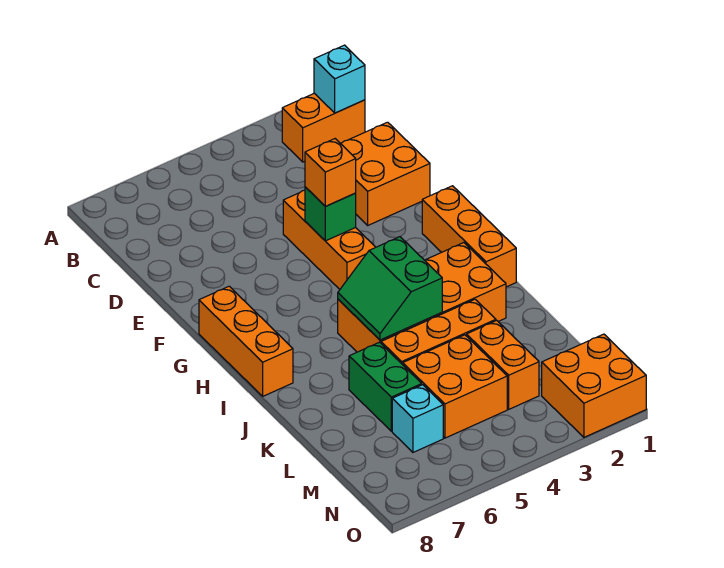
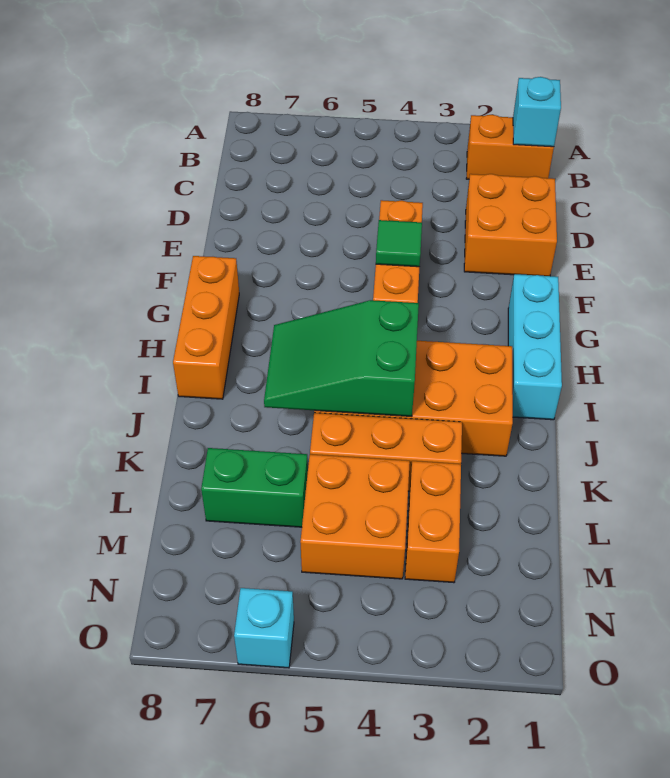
green 1x1 brick [305,187,356,241] -> green 1x1 tile [376,220,422,267]
orange 1x1 brick [305,139,356,206] -> none
orange 1x3 brick [422,186,516,287] -> cyan 1x3 brick [508,274,562,420]
green 2x2 slope [338,237,442,340] -> green 2x3 slope [264,300,419,416]
green 1x2 brick [349,342,422,431] -> green 1x2 brick turned to [201,448,308,527]
cyan 1x1 brick [392,385,443,452] -> cyan 1x1 brick moved to [234,588,294,668]
orange 2x2 brick [542,334,646,437] -> none

